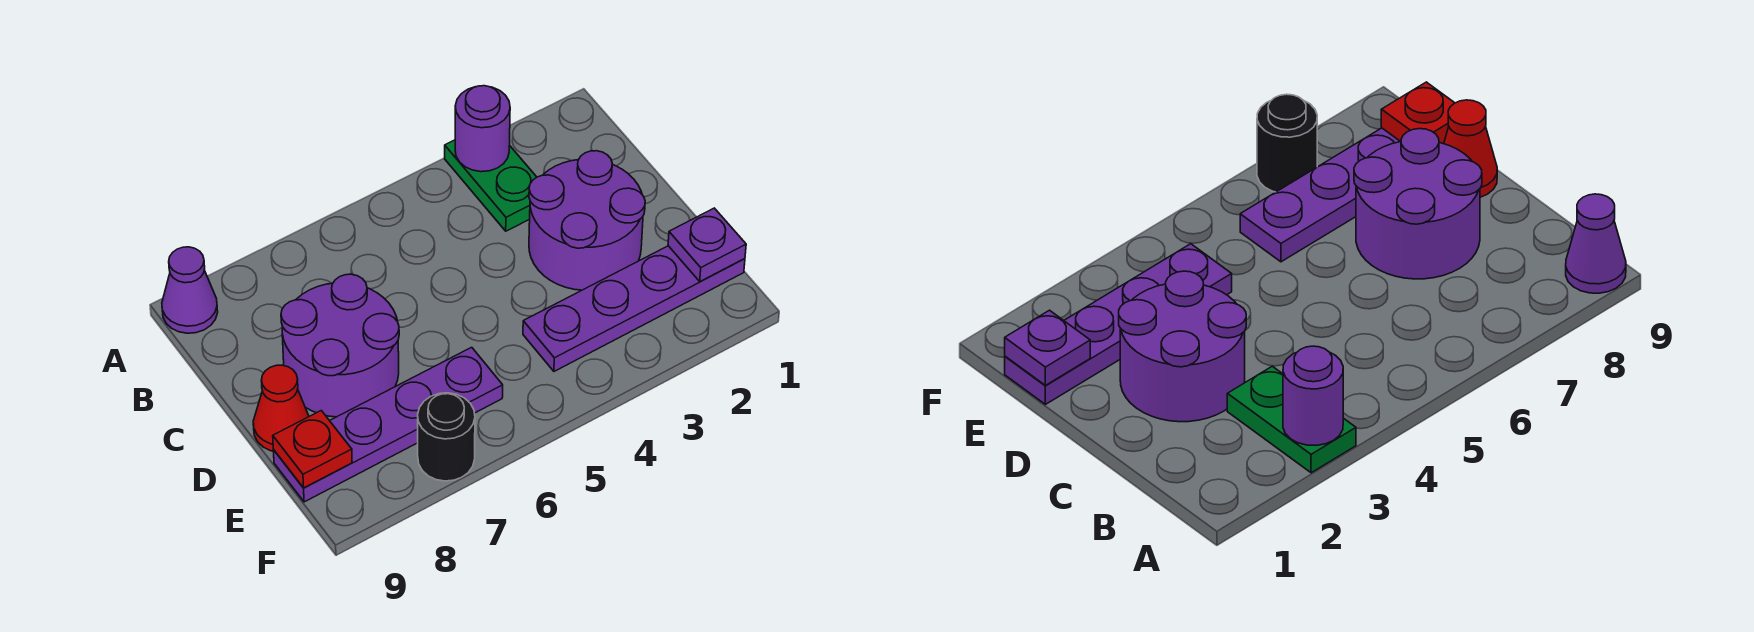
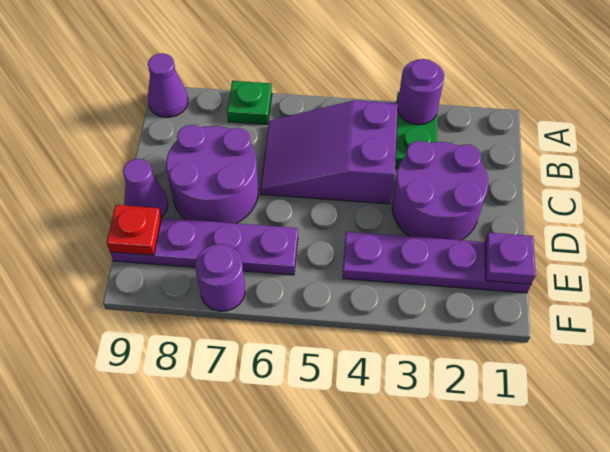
none -> green 1x1 plate [227,81,272,125]
none -> purple 2x3 slope [260,100,398,204]
red 1x1 cone [253,365,309,451] -> purple 1x1 cone [123,159,168,217]
black 1x1 round brick [418,393,475,481] -> purple 1x1 round brick [195,244,245,311]

